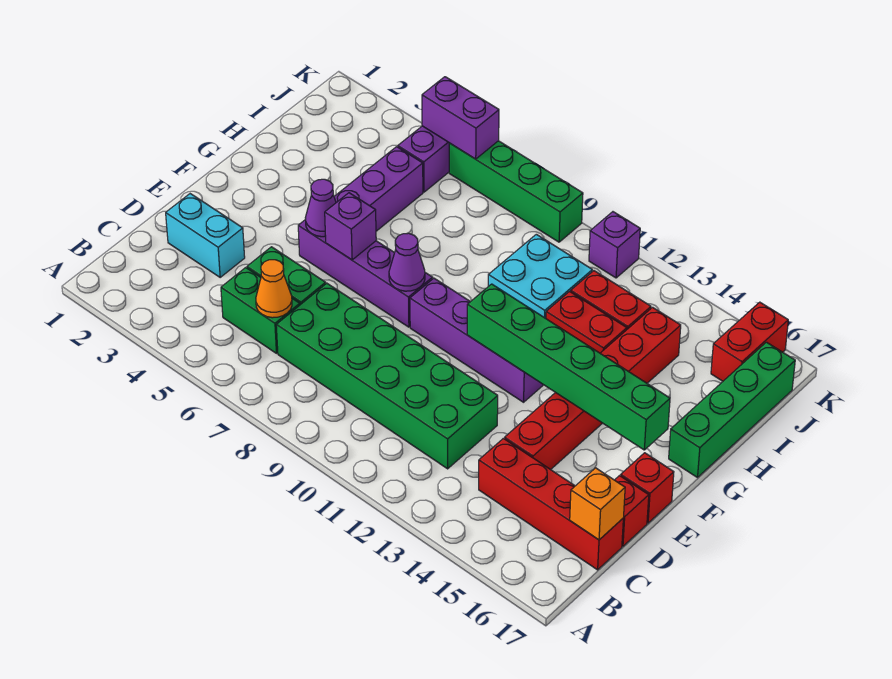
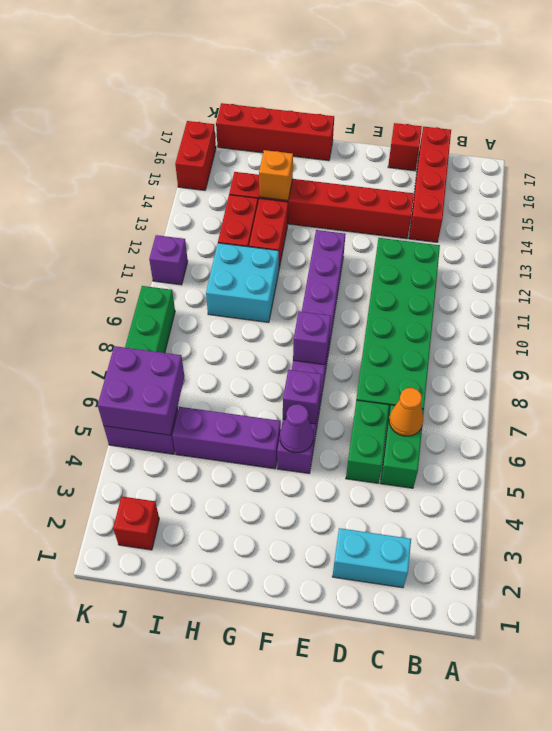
orange 1x1 brick [570,468,625,540] -> orange 1x1 brick moved to [259,150,293,201]
cyan 1x2 brick [166,194,245,277] -> cyan 1x2 brick turned to [332,528,411,588]
red 1x1 brick [621,453,674,523] -> red 1x1 brick moved to [113,496,159,550]
purple 1x1 cone [389,233,425,291] -> purple 1x1 brick [293,311,331,365]
green 1x6 brick [467,284,670,450] -> none
green 1x4 brick [669,342,795,478] -> red 1x4 brick [216,103,334,161]
red 1x2 brick [711,302,788,381] -> red 1x2 brick turned to [175,121,216,190]
purple 1x2 brick [422,77,499,159] -> purple 2x2 brick [98,346,184,435]

